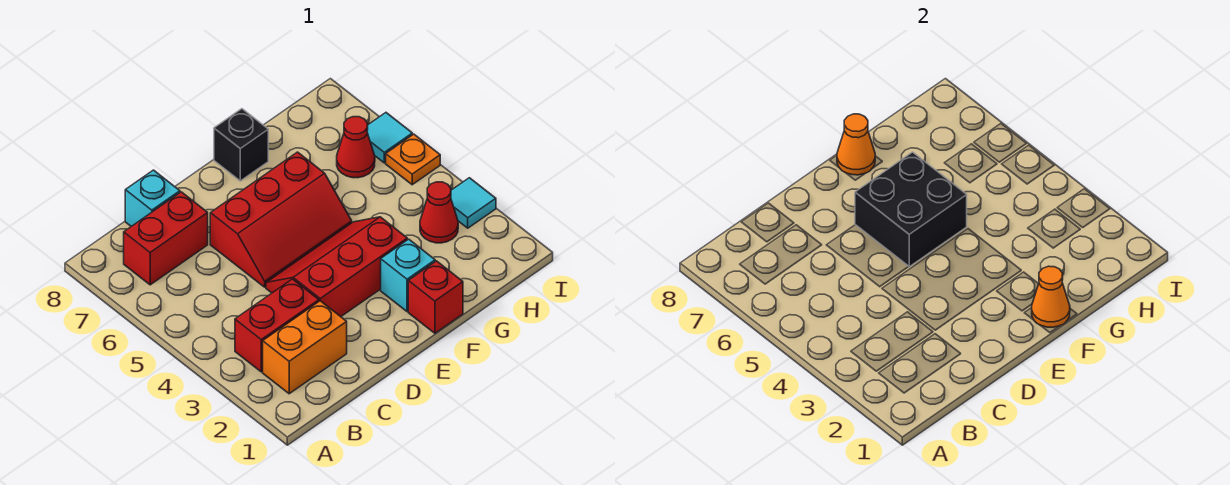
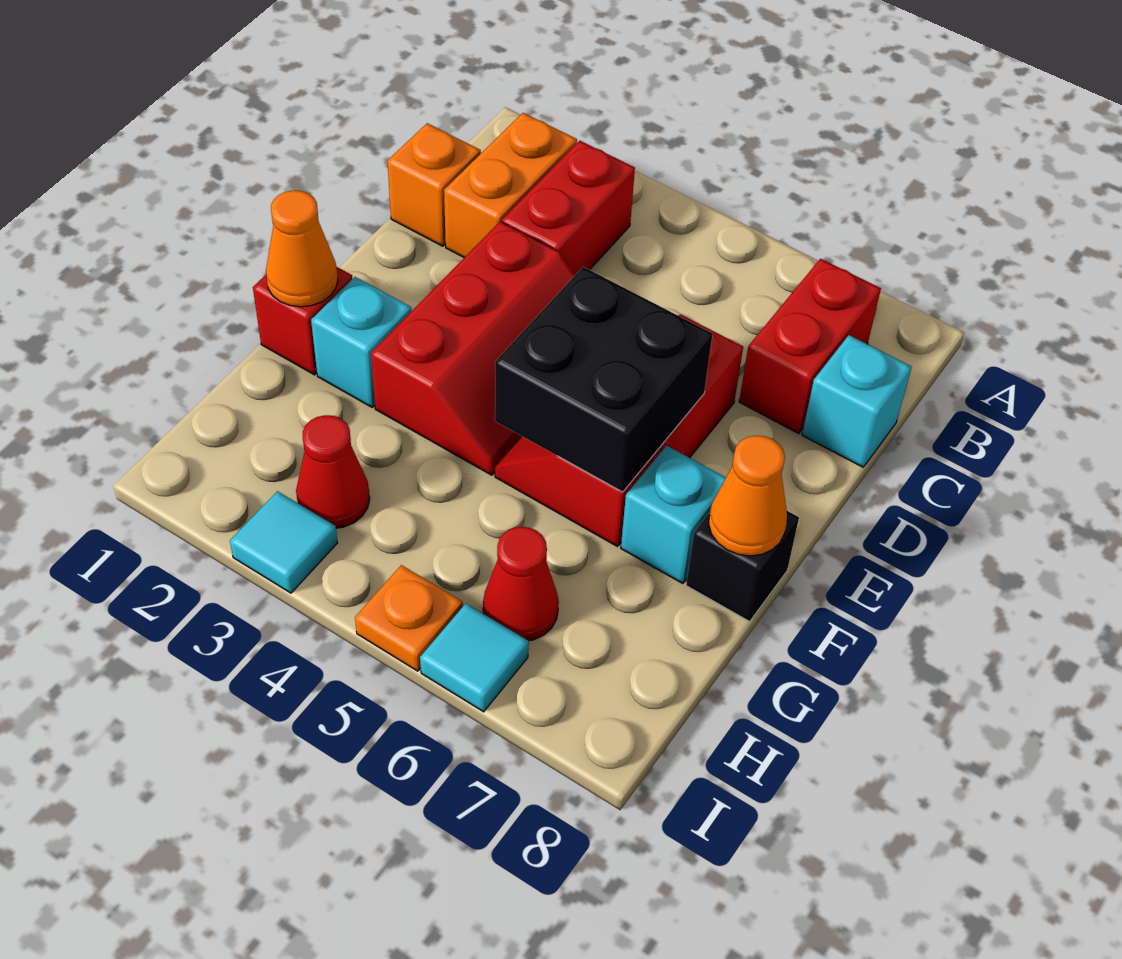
none -> orange 1x1 brick [388,123,481,246]
none -> cyan 1x1 brick [621,446,726,584]

